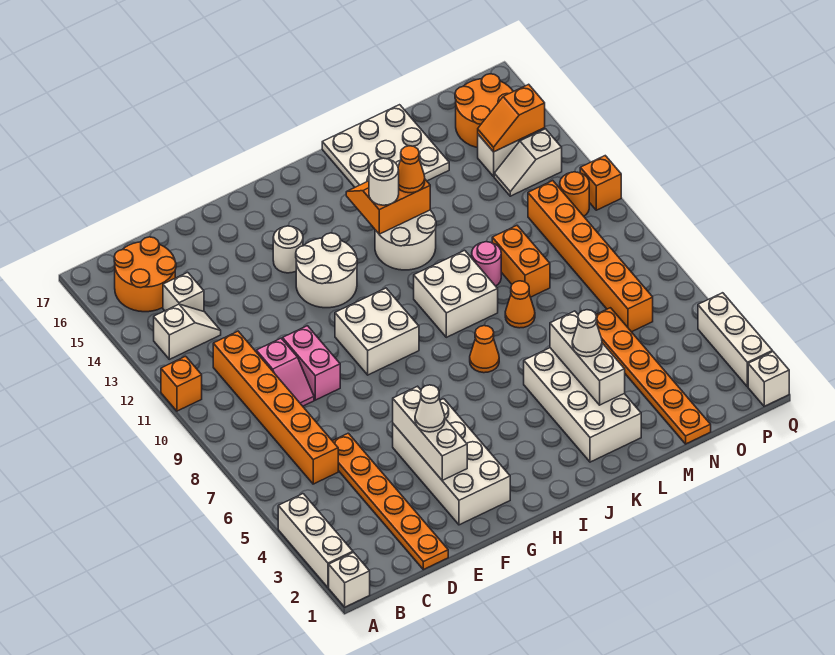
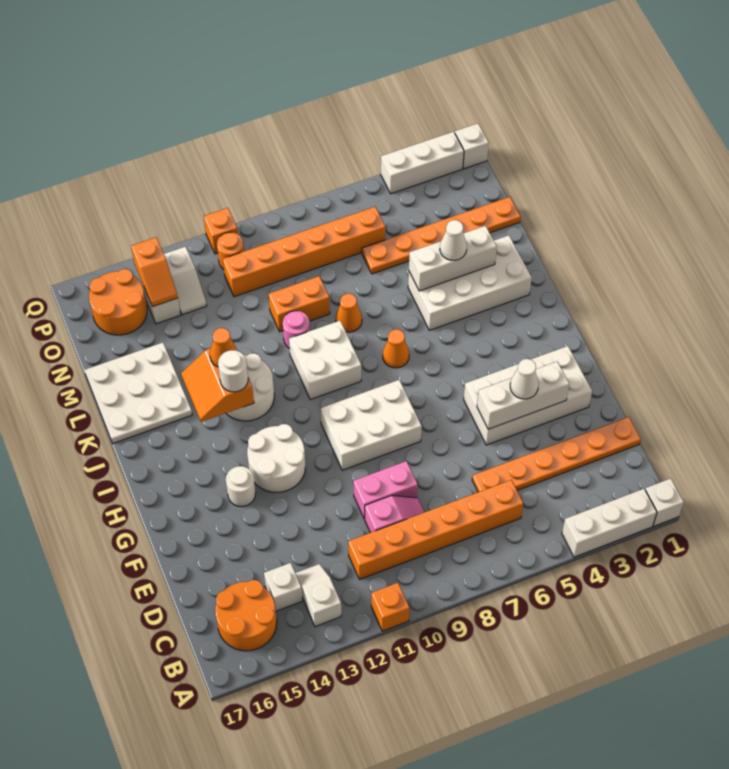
white 2x2 brick [335,288,419,375] -> white 2x3 brick [321,380,422,470]

